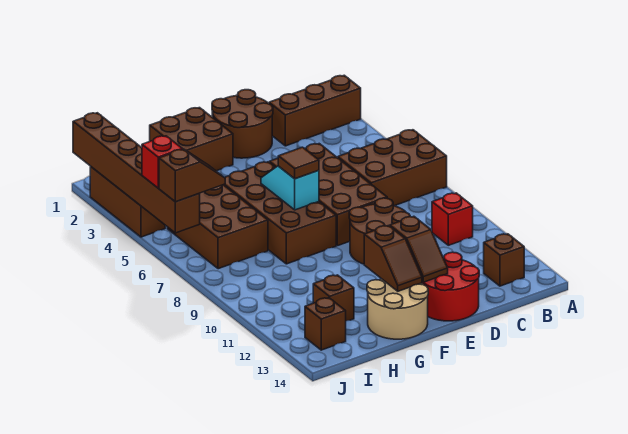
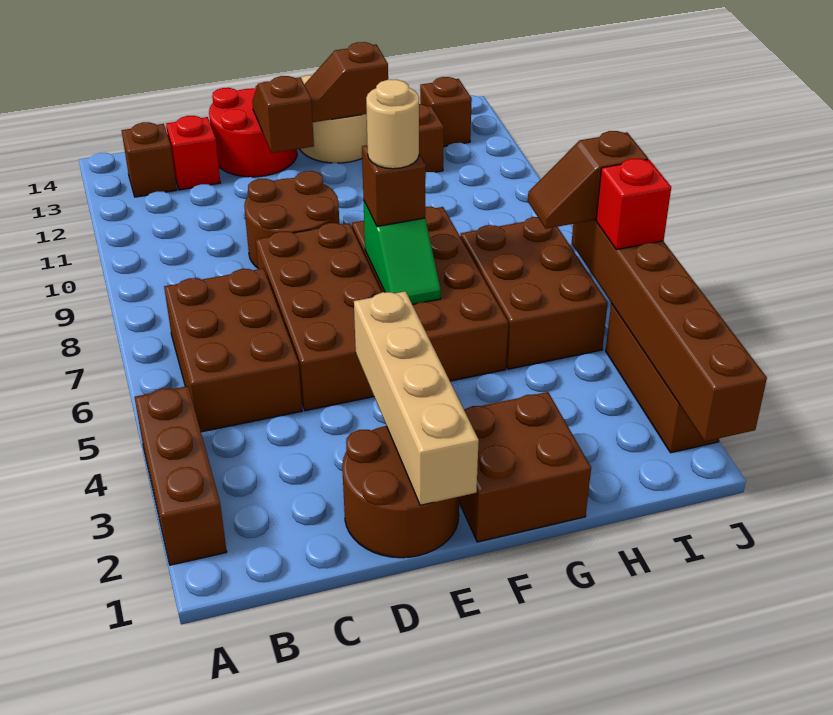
brown 1x3 brick [269,75,361,146] -> brown 1x3 brick turned to [134,386,227,565]
brown 2x3 brick [338,130,447,206] -> brown 2x3 brick turned to [164,269,302,432]
red 1x1 brick [432,193,473,245] -> red 1x1 brick moved to [166,116,220,190]
none -> tan 1x4 brick [354,291,479,505]
cyan 1x2 slope [261,166,319,210] -> green 1x2 slope [363,200,441,304]
brown 1x1 tile [278,147,319,179] -> brown 1x1 brick [362,145,426,226]
none -> tan 1x1 round brick [366,79,419,169]
brown 1x2 slope [364,226,422,291] -> brown 1x2 slope turned to [304,42,388,122]

